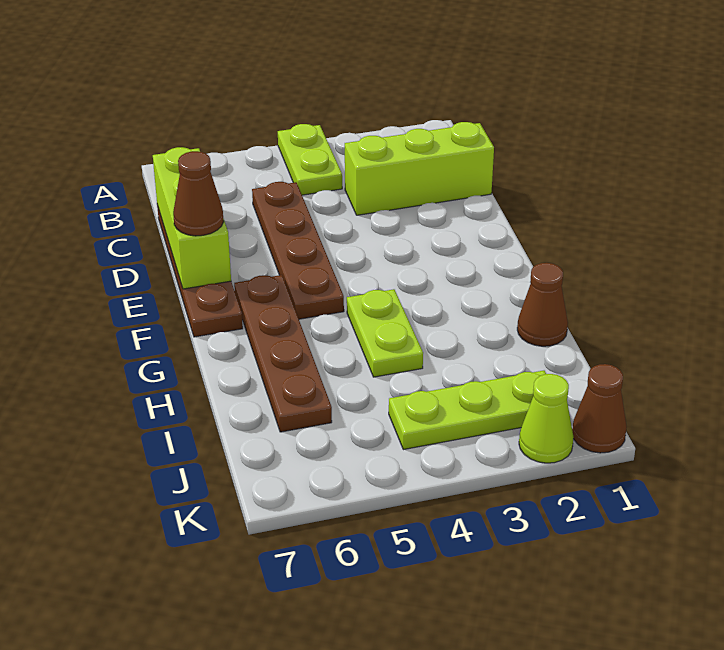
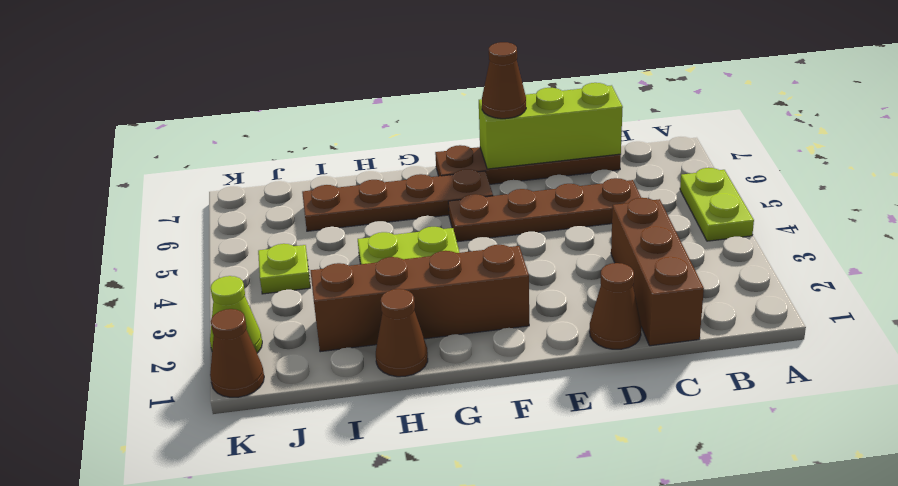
lime 1x2 plate [278,124,342,195] -> lime 1x2 plate turned to [680,168,754,241]
lime 1x3 brick [345,122,494,215] -> brown 1x3 brick [611,198,704,346]
none -> brown 1x1 cone [590,263,641,349]
none -> brown 1x4 brick [311,245,529,352]
lime 1x3 plate [389,371,546,450] -> lime 1x1 plate [258,244,310,294]

